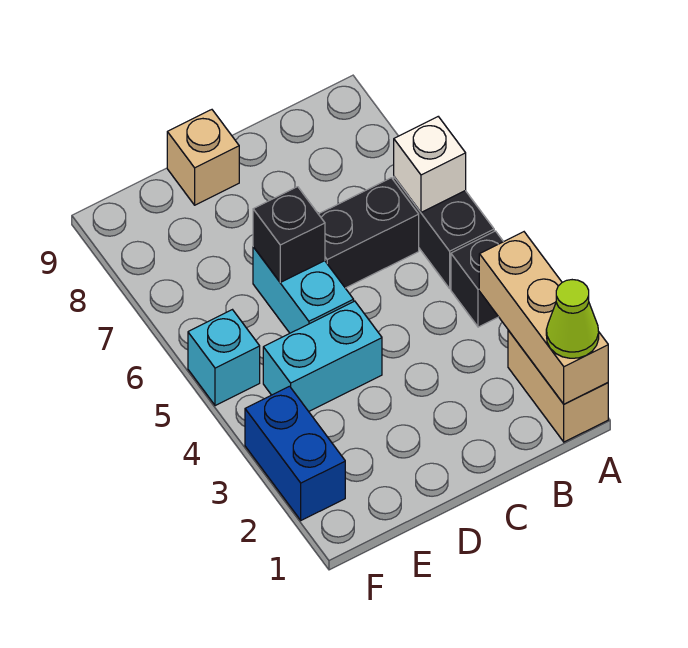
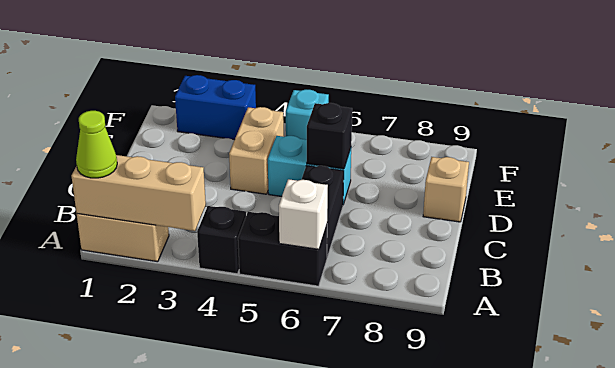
cyan 1x2 brick [263,301,382,411] -> tan 1x2 brick [229,107,284,194]

